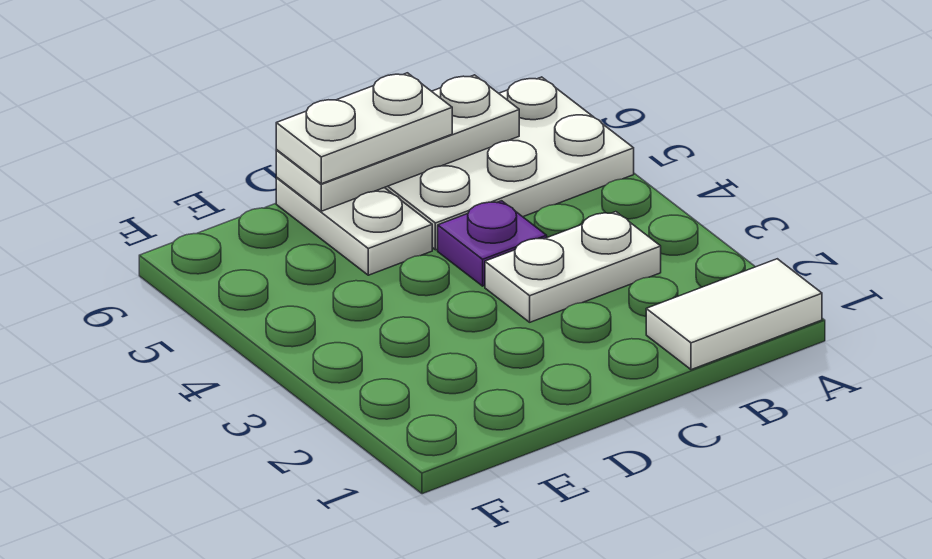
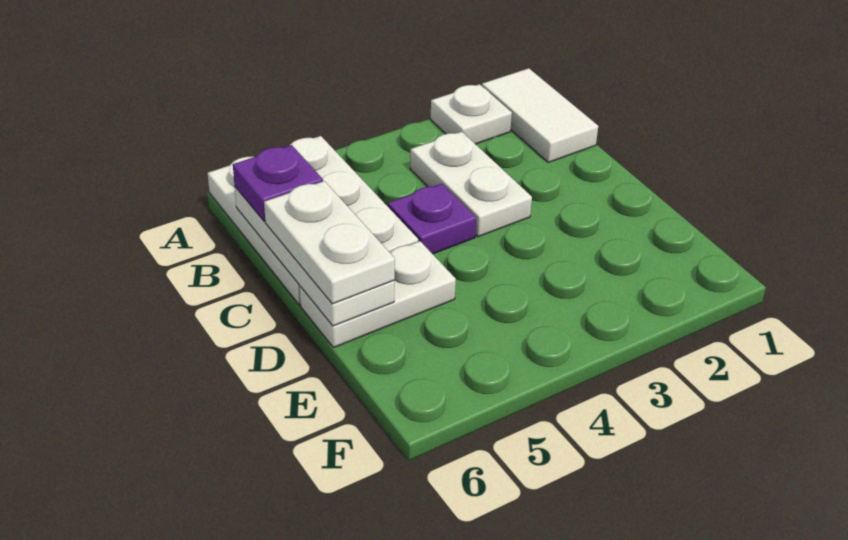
none -> white 1x1 plate [430,84,512,144]
none -> purple 1x1 plate [233,145,323,221]

